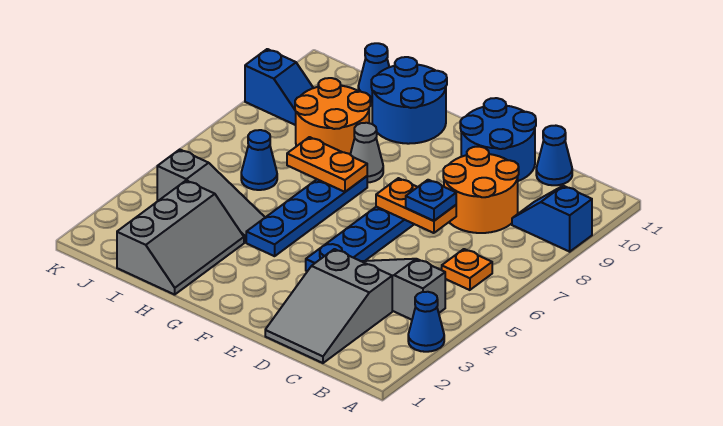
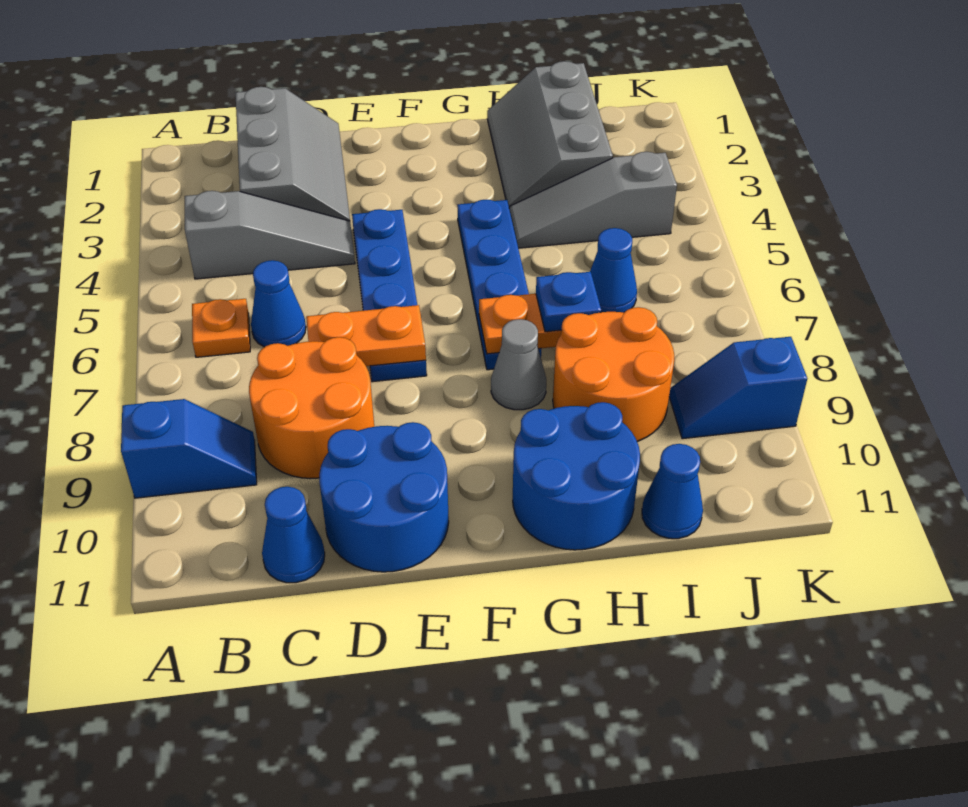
blue 1x1 cone [408,292,444,352] -> blue 1x1 cone moved to [251,260,306,347]
grey 2x3 slope [265,249,392,363] -> grey 2x3 slope turned to [235,87,350,221]
blue 1x1 plate [406,180,456,221] -> blue 1x1 plate moved to [536,272,601,332]

